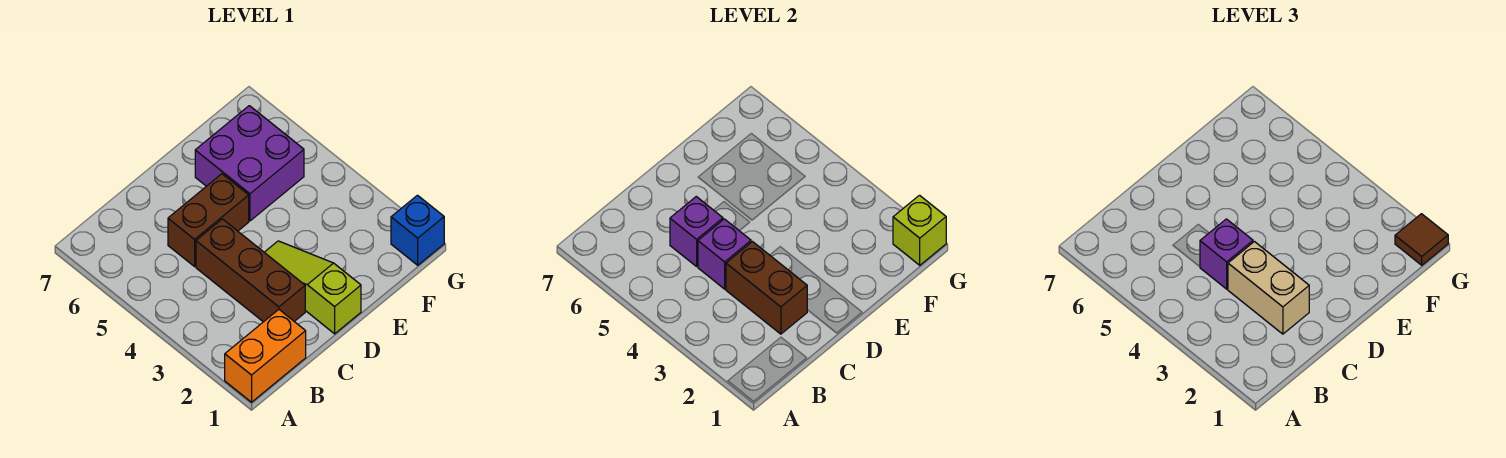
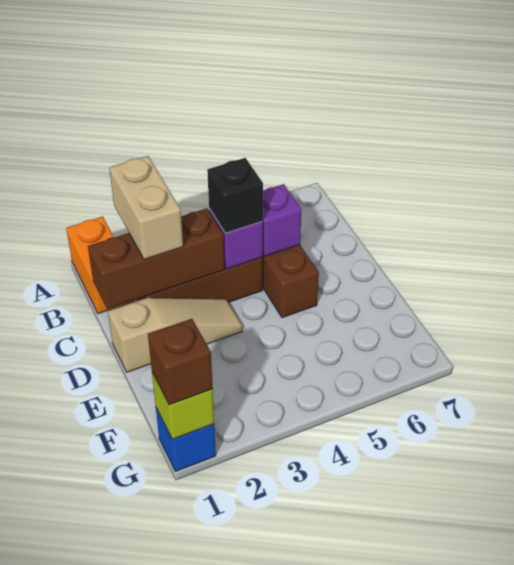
brown 1x2 brick [726,242,807,334] -> brown 1x3 brick [88,208,225,309]
tan 1x2 brick [1228,242,1309,334] -> tan 1x2 brick turned to [109,156,183,260]
purple 1x1 brick [1200,219,1253,289] -> black 1x1 brick [207,158,263,233]
lime 1x3 slope [264,241,361,334] -> tan 1x3 slope [108,298,242,372]
purple 2x2 brick [195,106,304,221] -> none
brown 1x1 tile [1395,214,1448,265] -> brown 1x1 brick [148,319,213,405]

